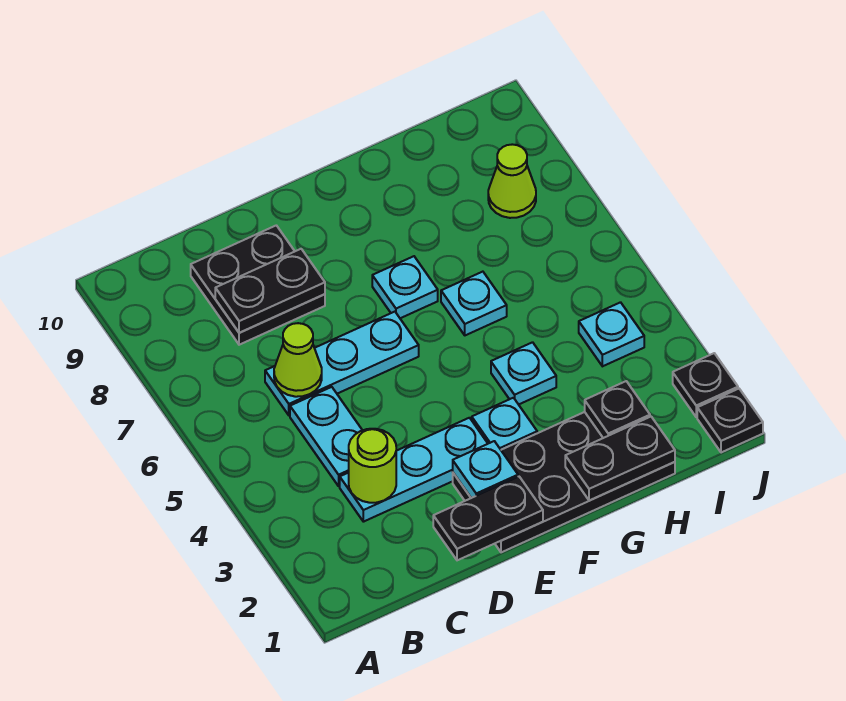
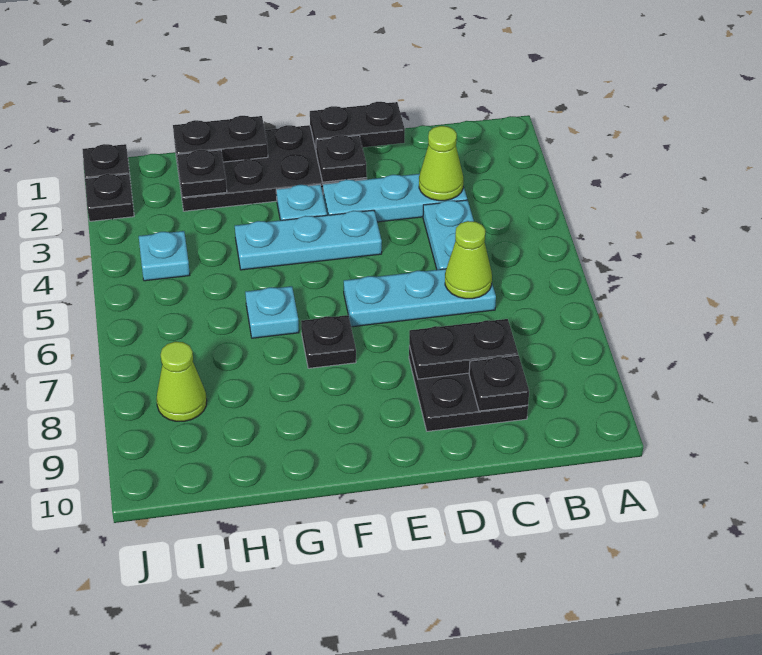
lime 1x1 round brick [349,429,396,503] -> lime 1x1 cone [419,126,463,201]
none -> black 1x1 plate [469,355,529,411]
cyan 1x1 plate [453,441,518,498] -> black 1x1 plate [316,135,367,182]
cyan 1x1 plate [372,256,438,318] -> black 1x1 plate [301,315,356,368]
cyan 1x1 plate [491,342,556,405] -> cyan 1x3 plate [235,210,382,270]

